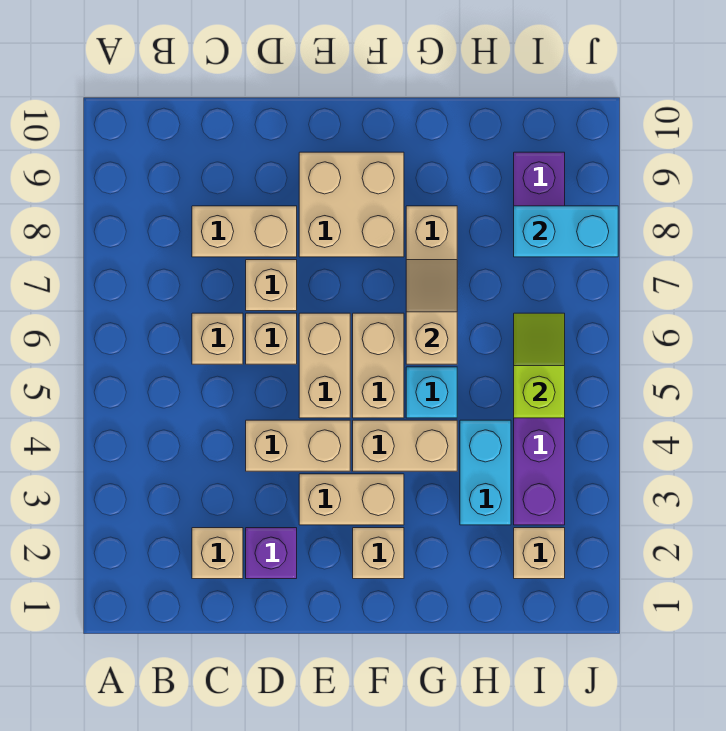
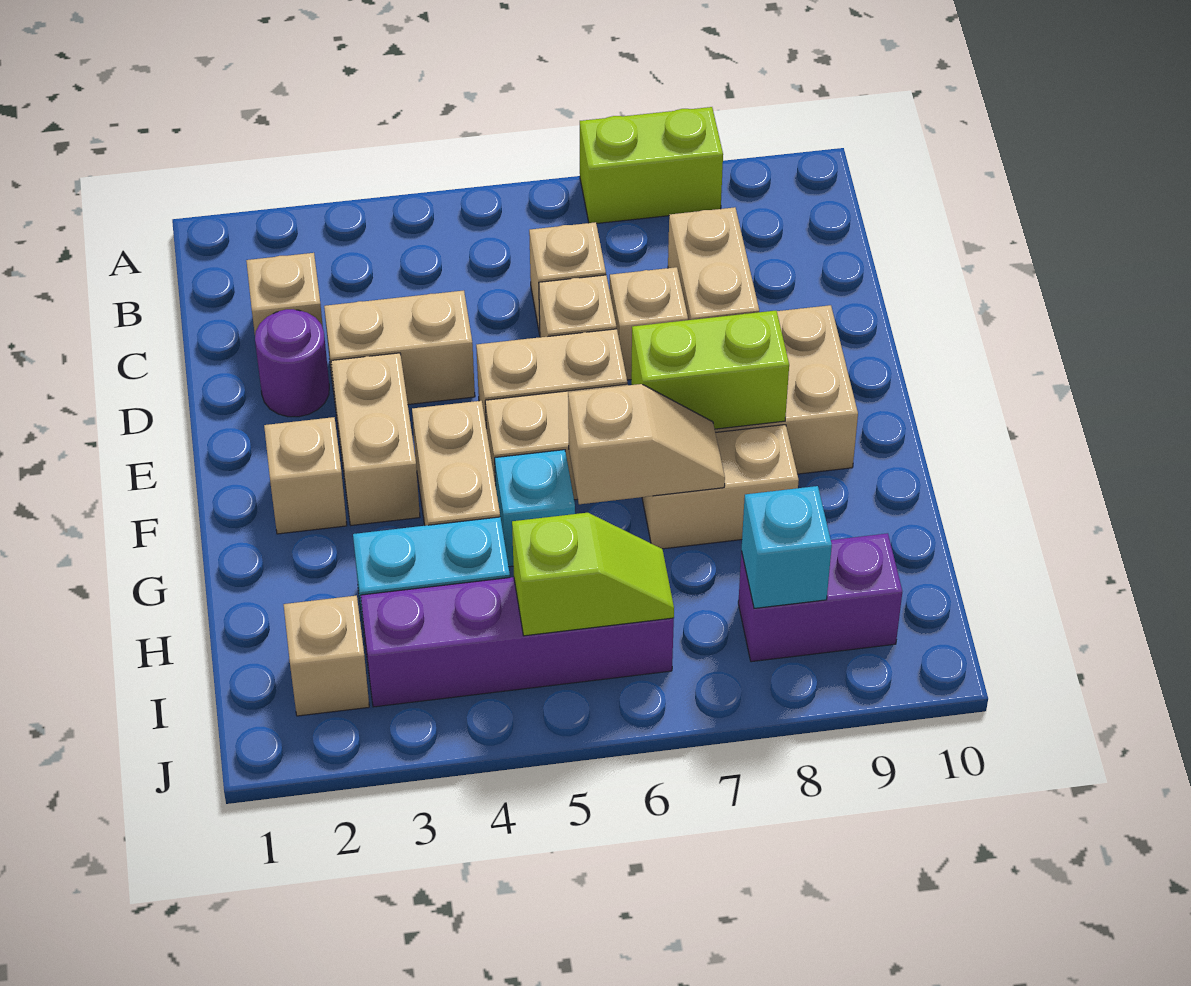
none -> lime 1x2 brick [580,107,723,224]
purple 1x1 brick [246,528,297,579] -> purple 1x1 round brick [255,309,329,417]
tan 1x2 brick [246,420,350,471] -> tan 1x2 brick turned to [324,291,475,404]
none -> lime 1x2 brick [631,311,789,429]
cyan 1x2 brick [514,206,618,257] -> cyan 1x1 brick [741,486,832,608]

